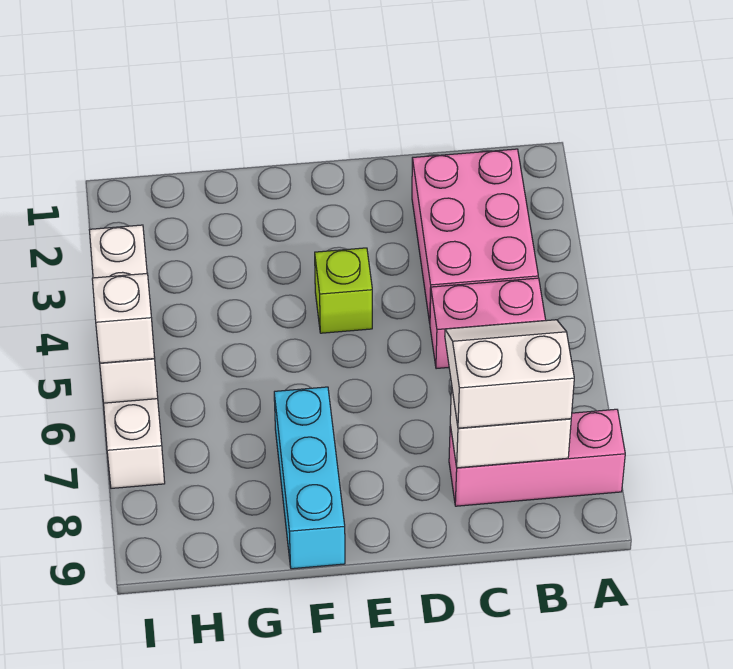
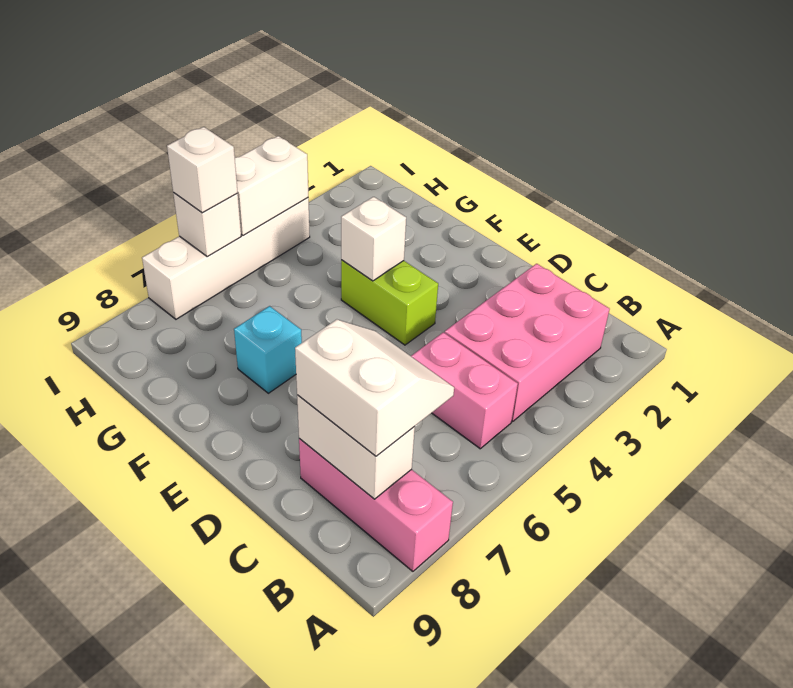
lime 1x1 brick [315,248,372,333] -> lime 1x2 brick [341,260,438,345]
none -> white 1x1 brick [341,197,406,281]
cyan 1x3 brick [274,387,345,569] -> cyan 1x1 brick [234,306,302,393]

